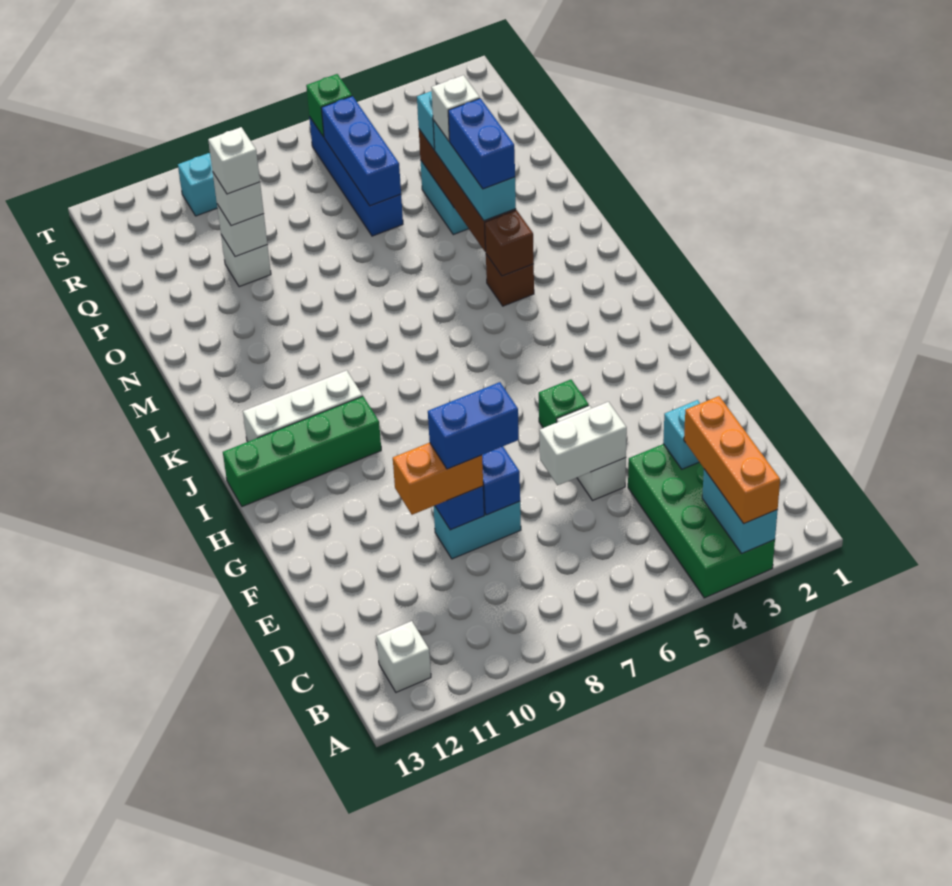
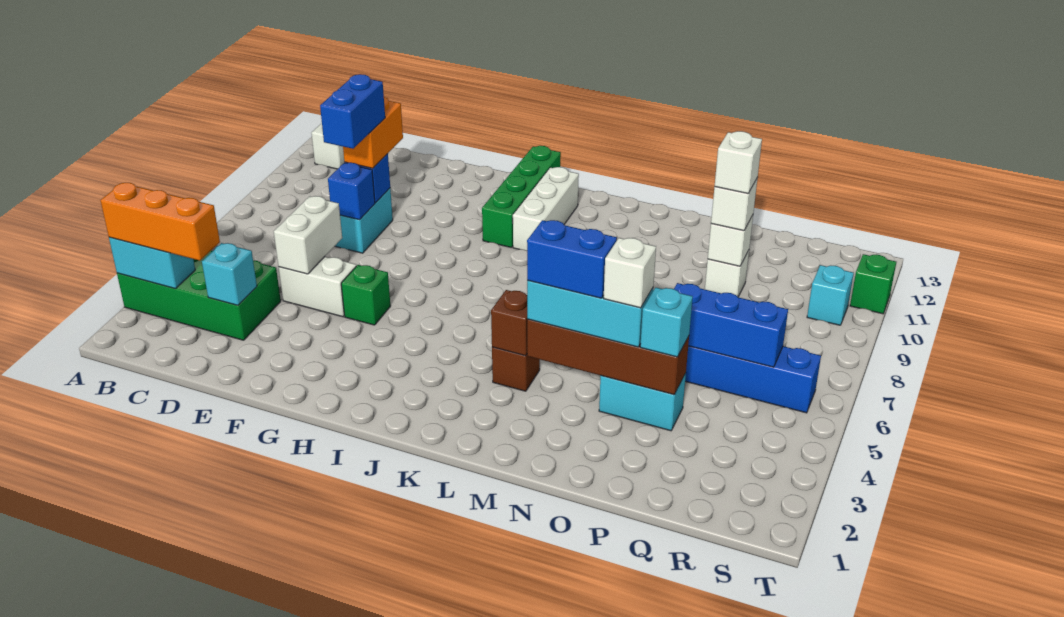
green 1x1 brick [306,74,352,137] -> green 1x1 brick moved to [850,254,896,314]

